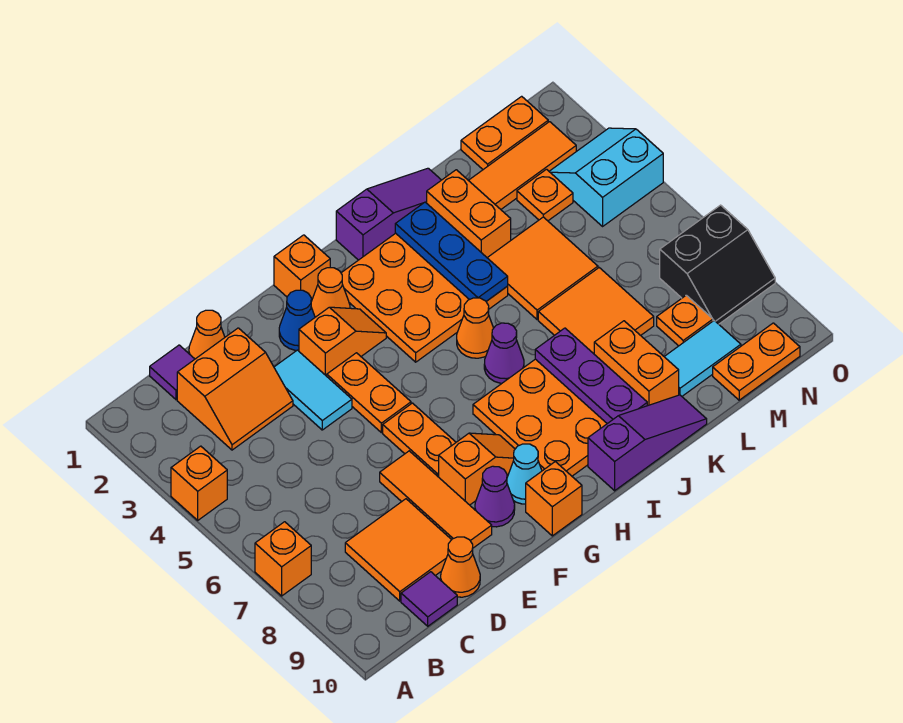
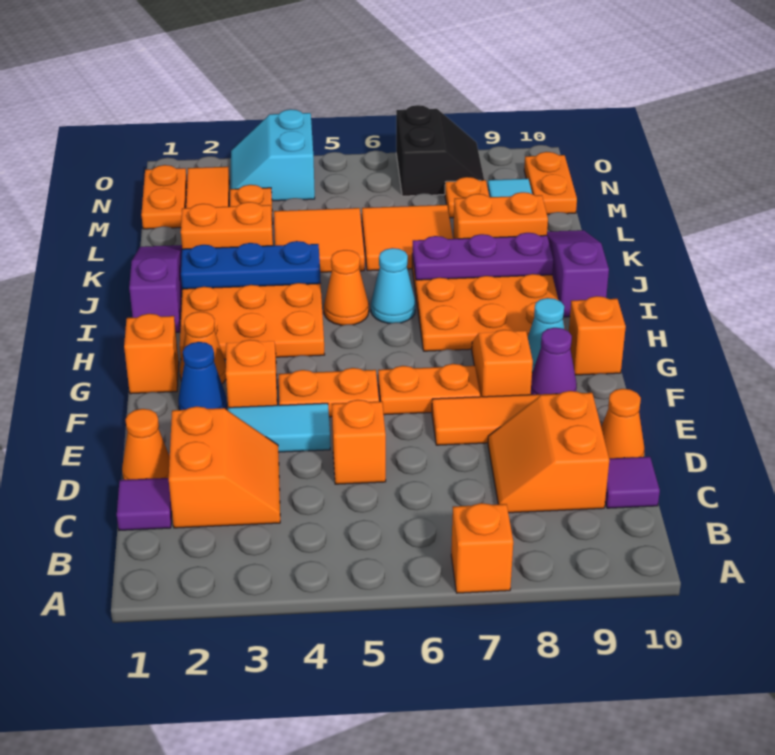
orange 1x1 brick [171,446,227,520] -> orange 1x1 brick moved to [332,400,386,484]
orange 2x2 tile [345,499,451,601] -> orange 2x2 slope [488,391,609,513]
purple 1x1 cone [484,323,524,383] -> cyan 1x1 cone [371,248,416,323]

